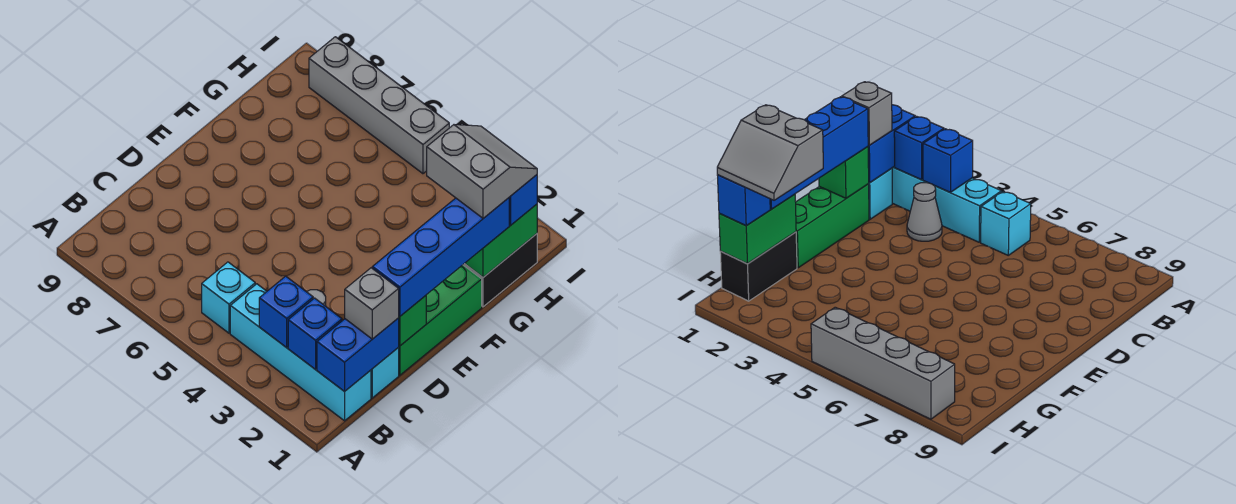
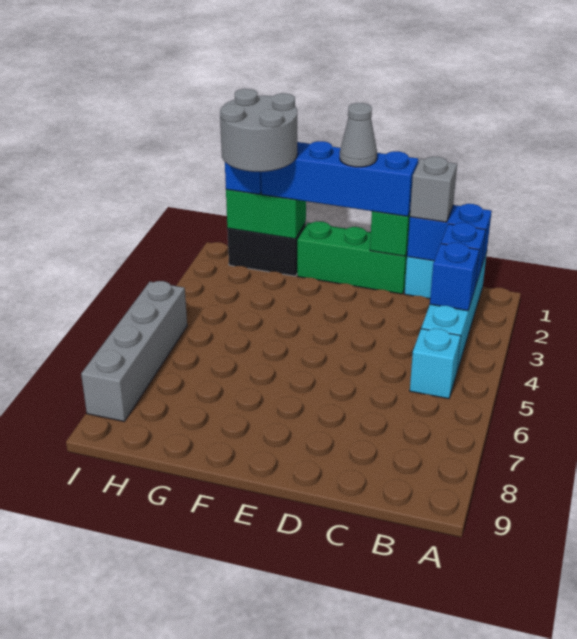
grey 1x1 cone [907,182,942,241] -> grey 1x1 cone moved to [340,103,377,167]
grey 2x2 slope [427,125,537,218] -> grey 2x2 round brick [220,89,297,172]

